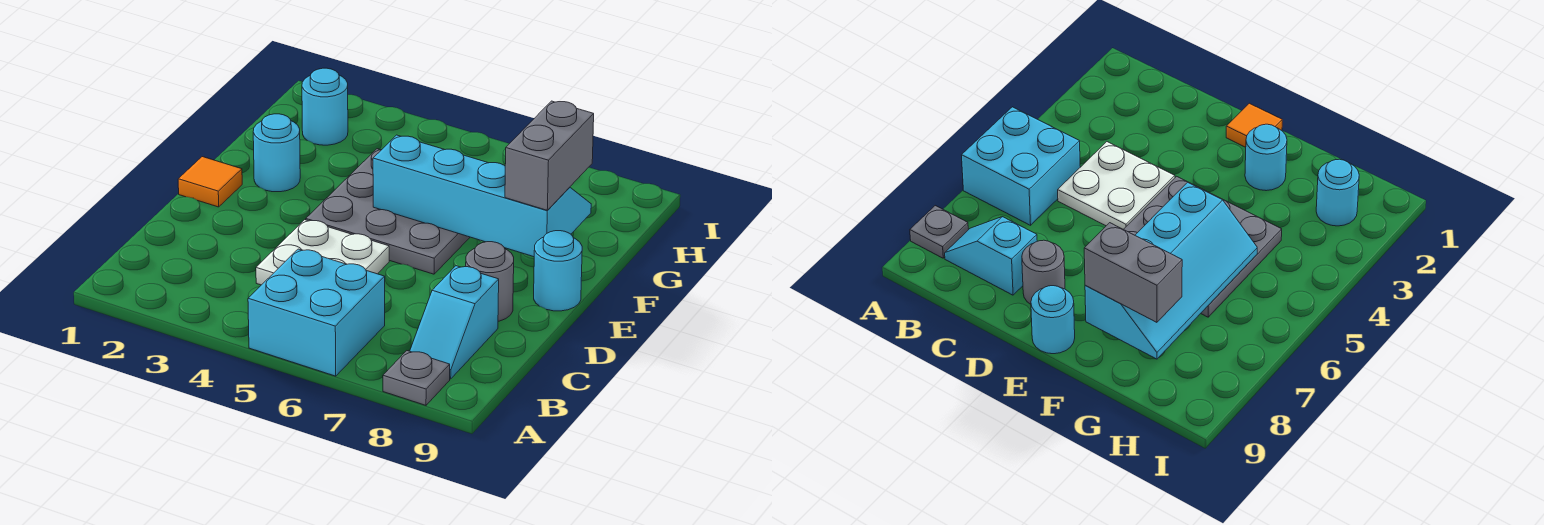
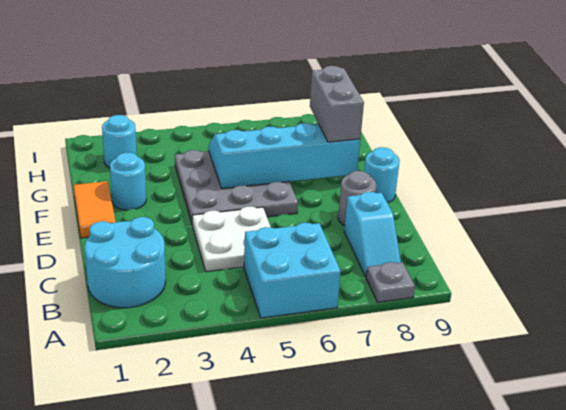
none -> cyan 2x2 round brick [85,217,166,308]
orange 1x1 tile [178,157,242,207] -> orange 1x2 tile [73,181,116,238]

